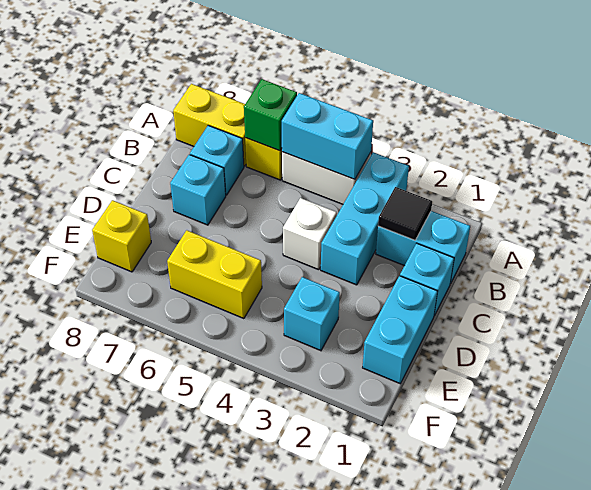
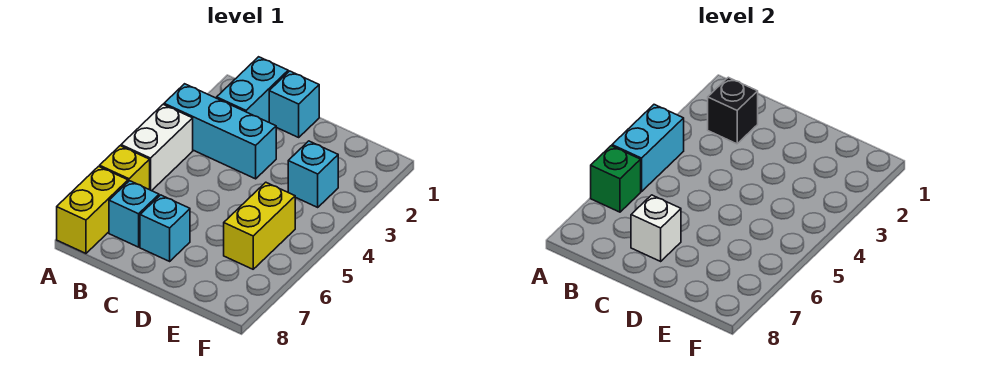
black 1x1 tile [378,187,432,240] -> black 1x1 brick [708,77,758,144]
white 1x1 brick [283,198,337,270] -> white 1x1 brick moved to [631,195,681,261]
cyan 1x2 brick [363,276,438,384] -> none
yellow 1x1 brick [92,200,151,272] -> none

